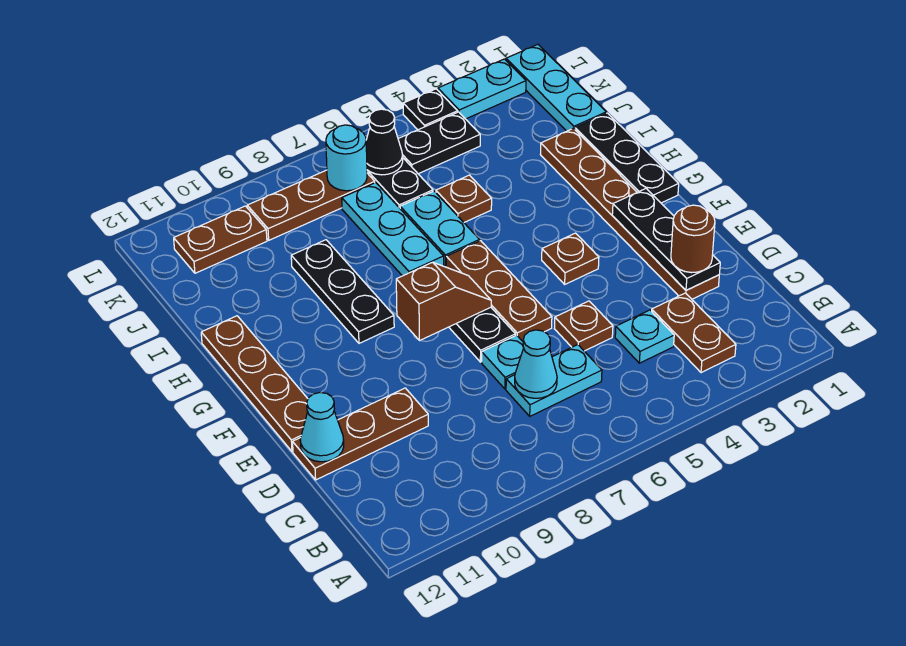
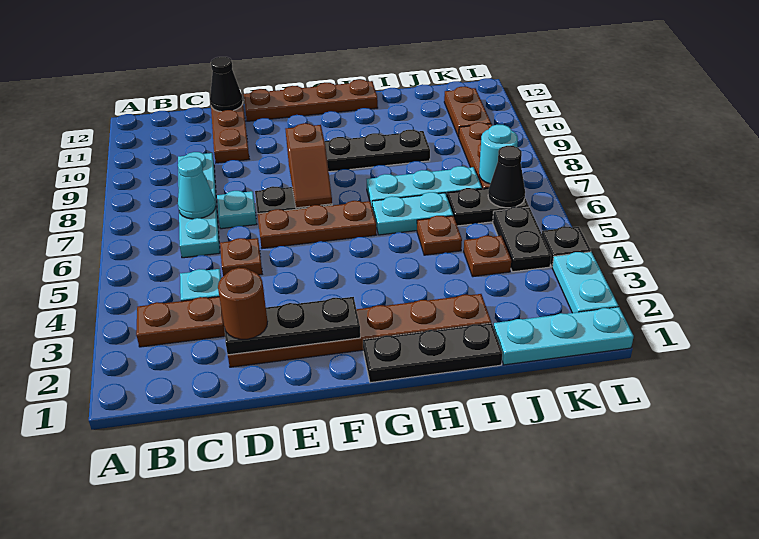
cyan 1x2 plate [506,345,602,416] -> cyan 1x4 plate [178,152,220,258]
cyan 1x1 cone [300,393,344,462] -> black 1x1 cone [210,57,243,112]
brown 1x1 plate [542,233,599,284] -> brown 1x1 plate moved to [464,236,511,277]

